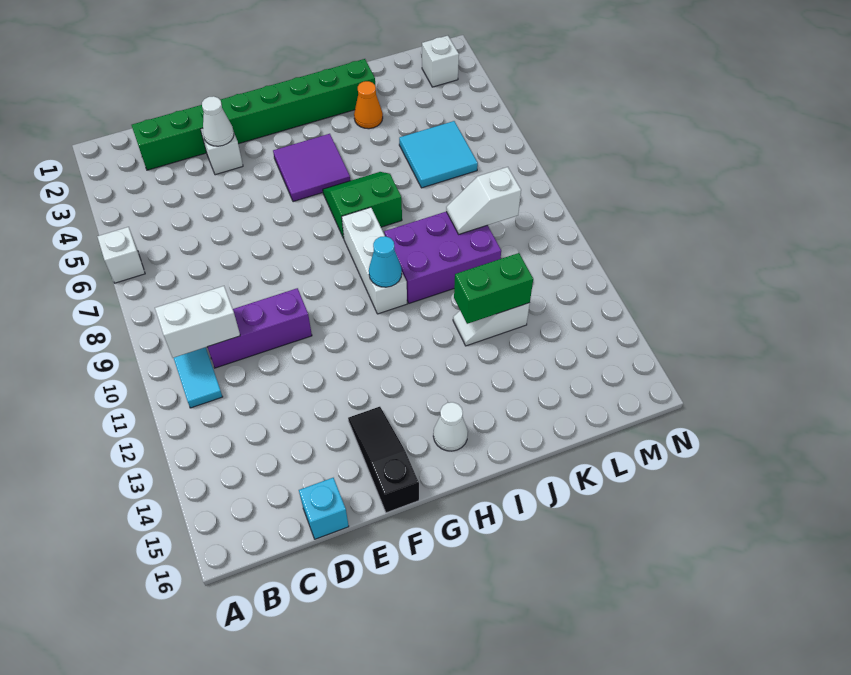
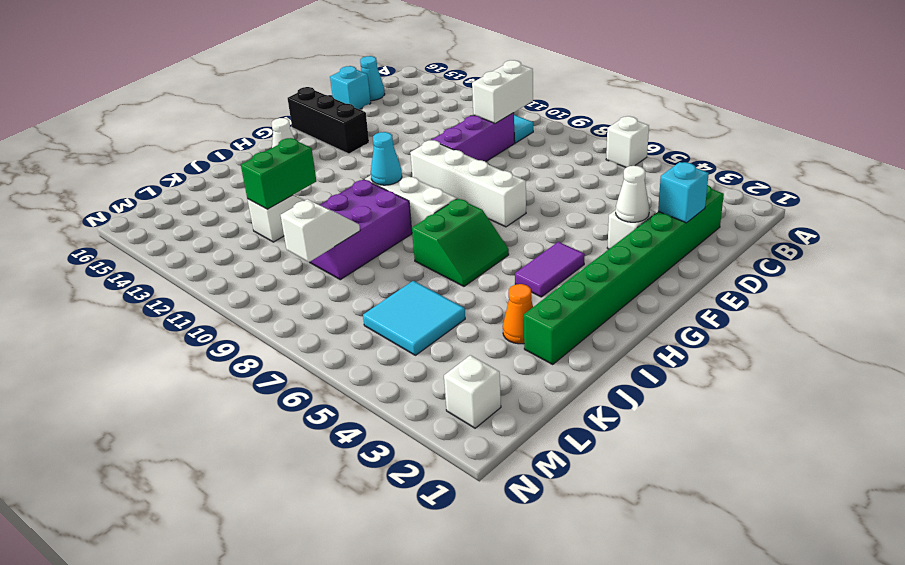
none -> cyan 1x1 cone [360,56,385,101]
none -> cyan 1x1 brick [658,162,709,223]
none -> white 1x4 brick [410,140,526,227]
black 1x3 slope [348,407,419,513] -> black 1x3 brick [288,87,369,154]
purple 2x2 tile [273,134,350,202] -> purple 1x2 tile [515,242,585,297]

